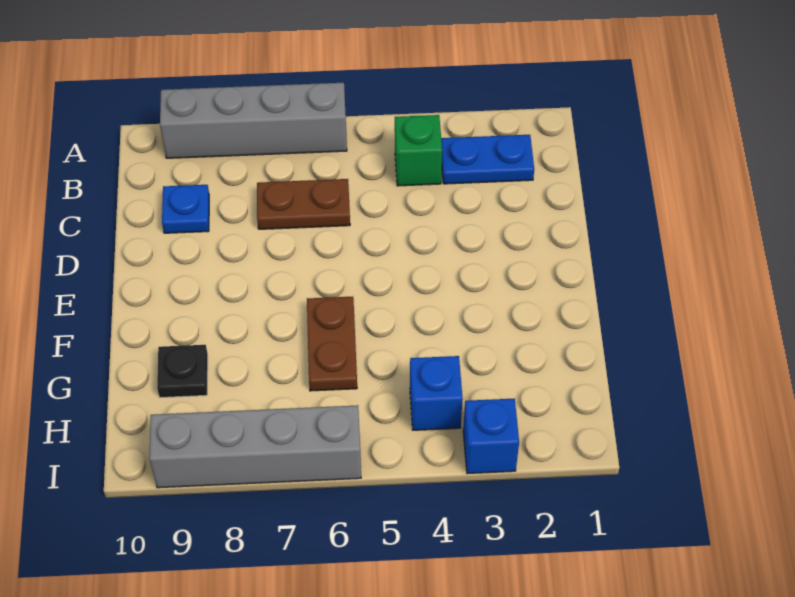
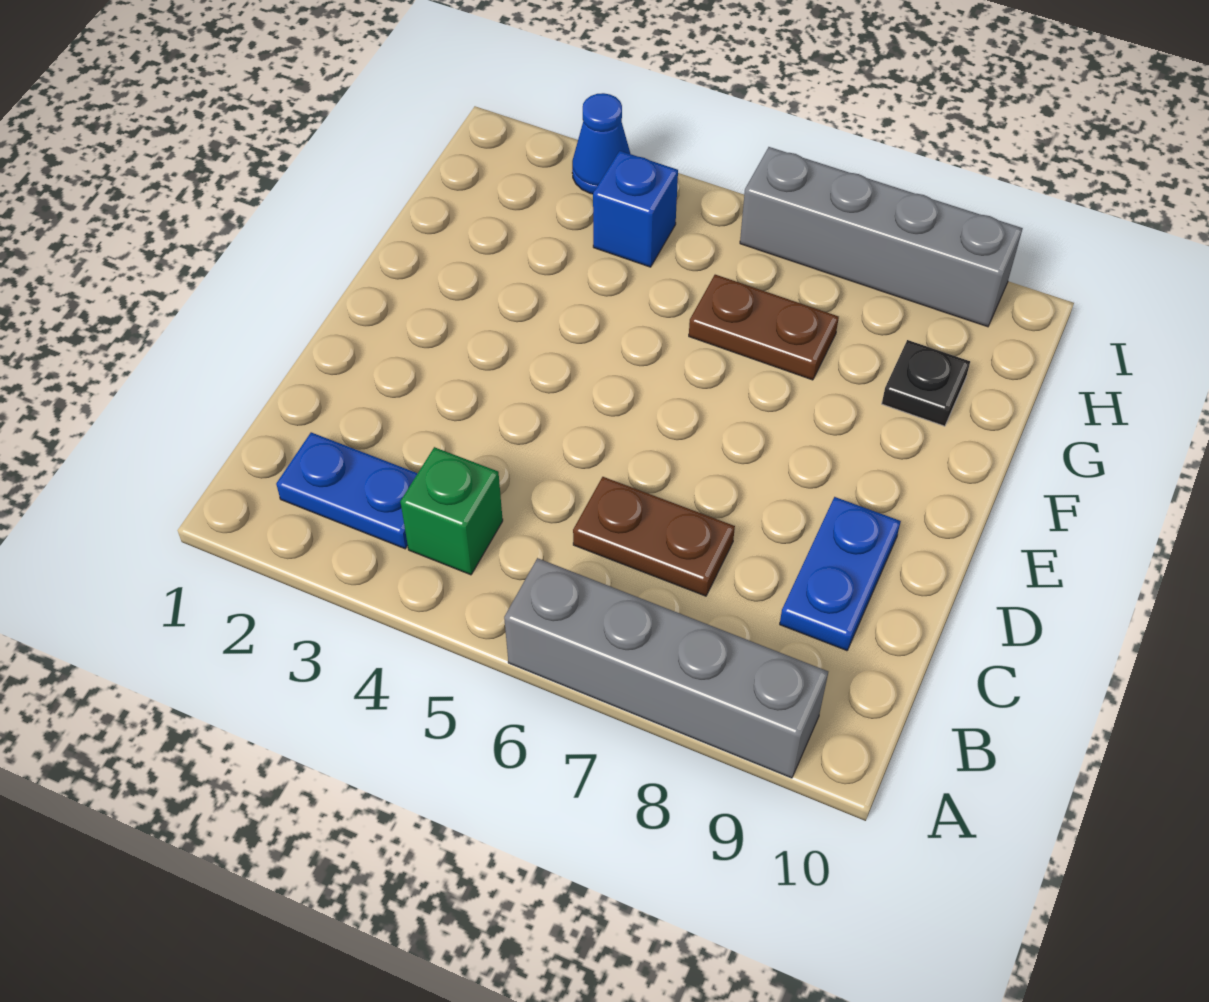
blue 1x1 plate [162,185,209,233] -> blue 1x2 plate [780,497,901,651]
brown 1x2 plate [307,297,357,391] -> brown 1x2 plate turned to [689,275,839,380]
blue 1x1 brick [463,399,519,474] -> blue 1x1 cone [572,93,630,194]

